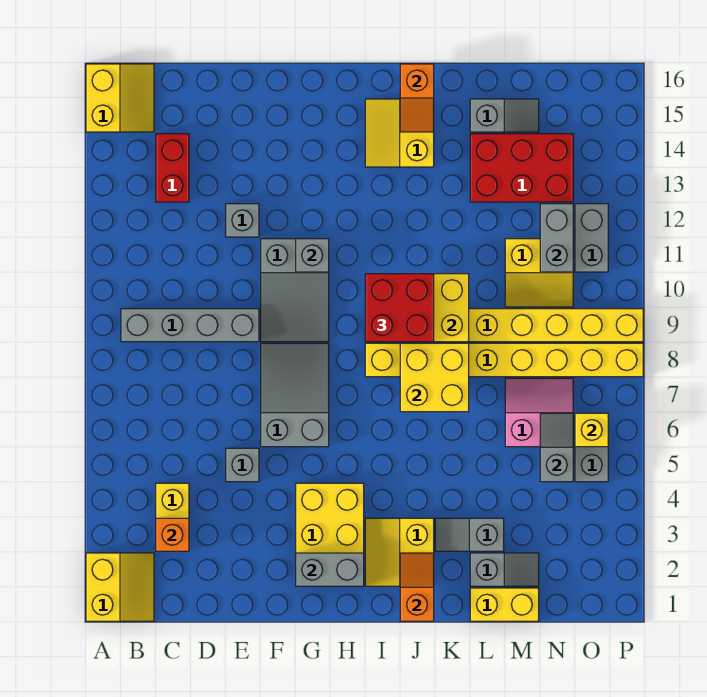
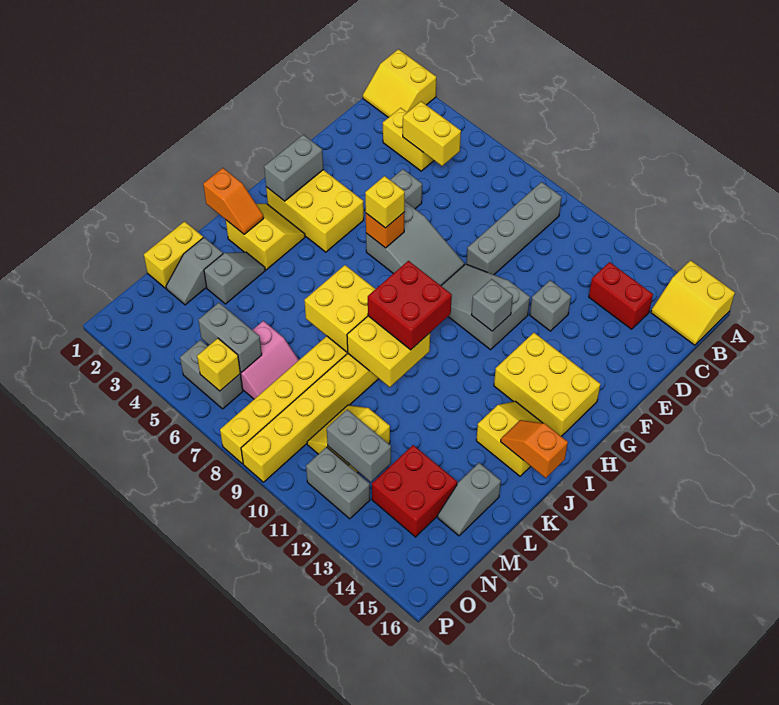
orange 1x1 brick [156,518,189,551] -> orange 1x1 brick moved to [366,212,405,248]
none -> yellow 1x2 brick [403,102,461,166]
none -> yellow 1x1 brick [365,176,405,228]
none -> yellow 2x3 brick [494,333,601,436]
red 2x3 brick [470,134,573,202] -> red 2x2 brick [372,445,457,537]
grey 1x2 slope [540,413,573,482] -> grey 1x2 brick [198,303,262,373]

